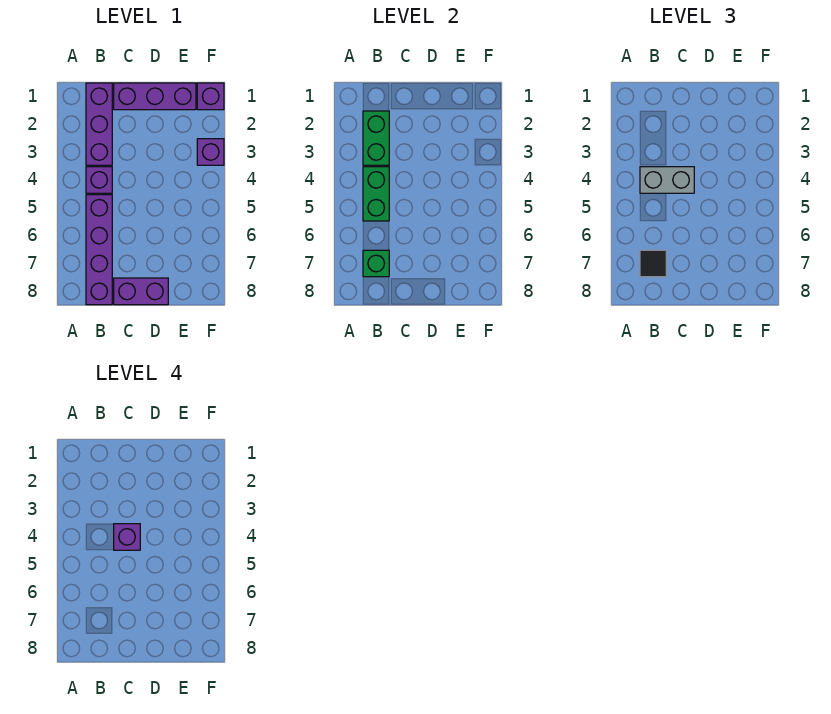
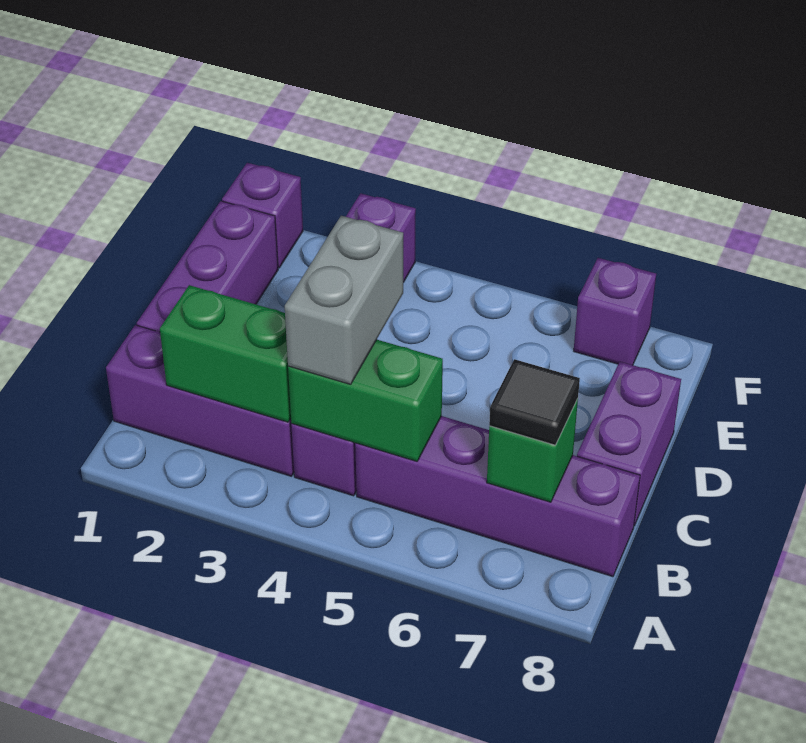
purple 1x1 brick [114,524,140,550] -> purple 1x1 brick moved to [574,258,656,365]

